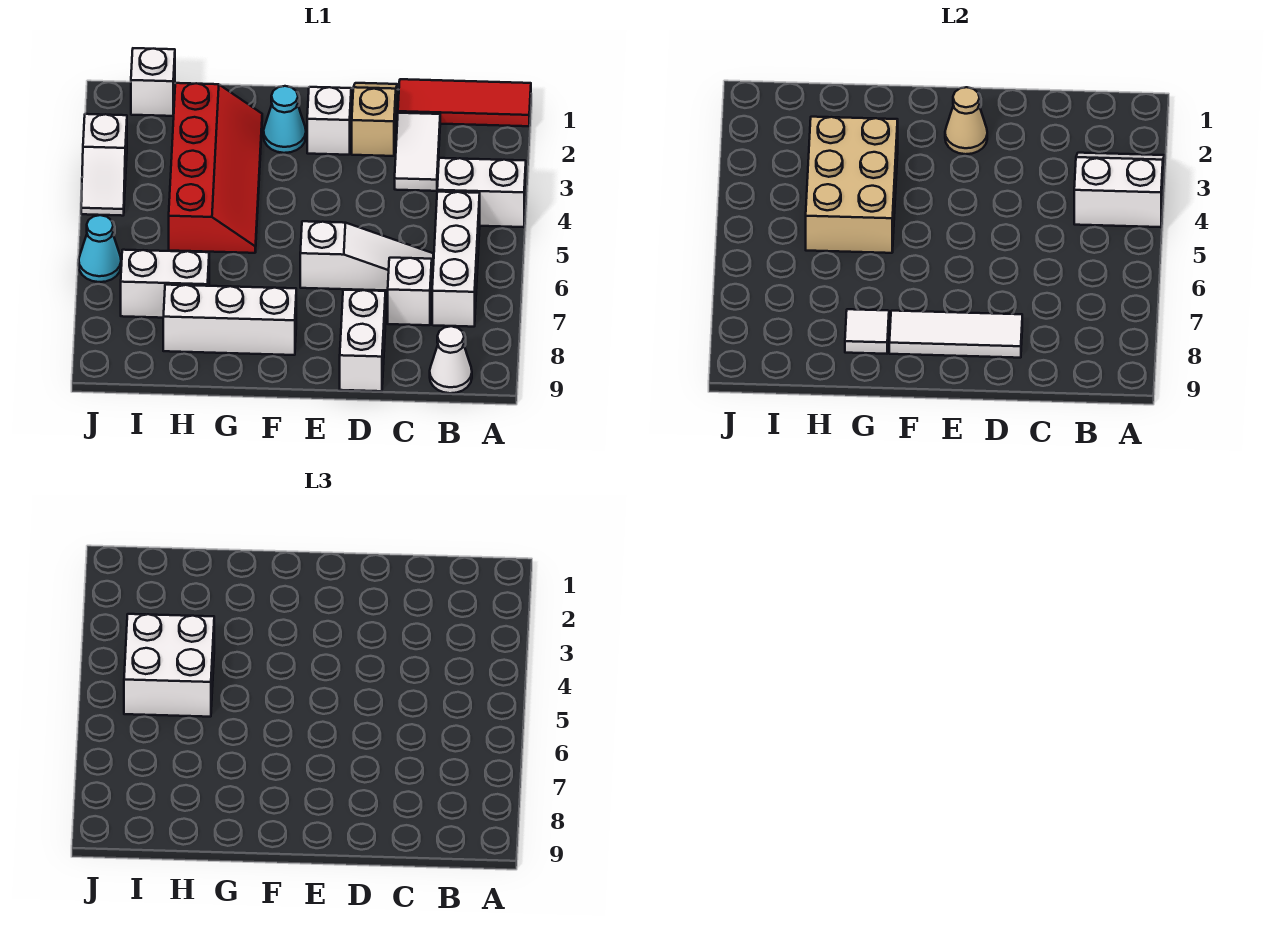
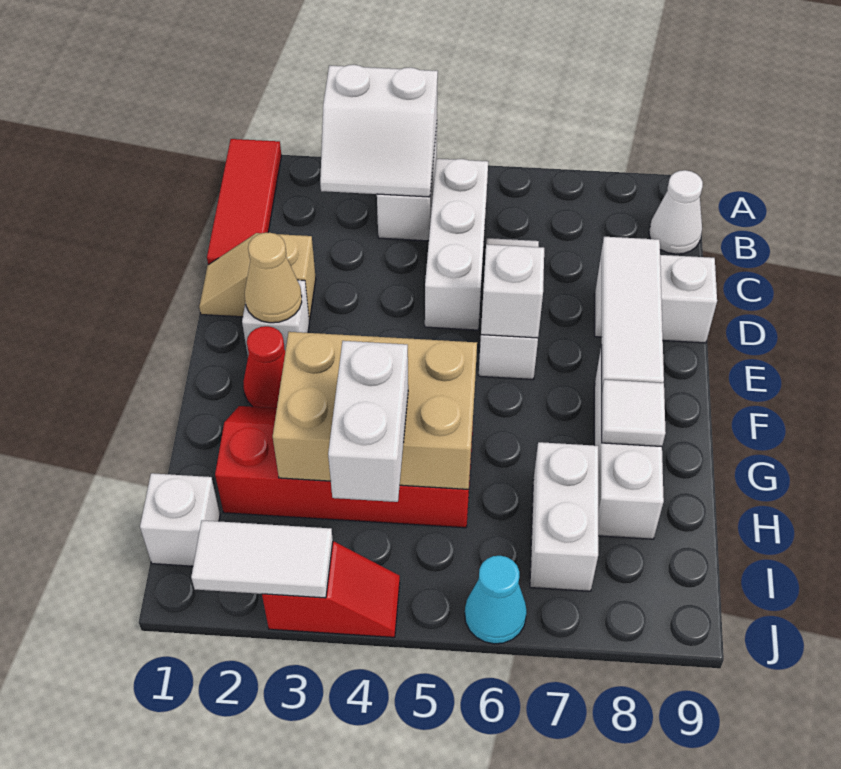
white 2x2 slope [1074,153,1165,227] -> white 2x2 slope turned to [320,65,438,197]
white 1x3 brick [432,192,480,327] -> white 1x3 brick turned to [425,159,488,330]
white 1x2 tile [395,113,440,191] -> white 1x2 tile moved to [191,520,333,598]
white 1x1 brick [388,258,432,325] -> white 1x1 brick moved to [481,244,544,338]
cyan 1x1 cone [264,86,306,153] -> red 1x1 cone [243,326,285,408]
white 2x2 brick [124,614,214,717] -> white 1x2 brick [328,341,408,502]
white 1x2 slope [81,114,127,216] -> red 1x2 slope [262,542,400,637]

